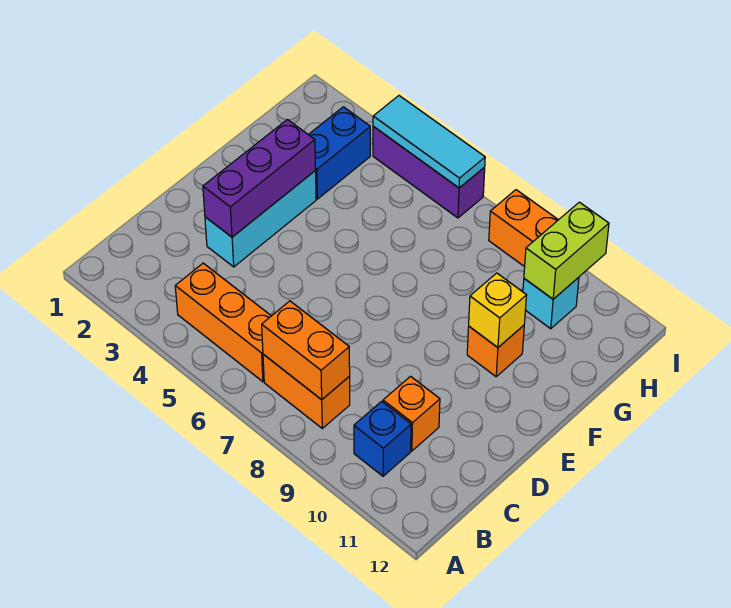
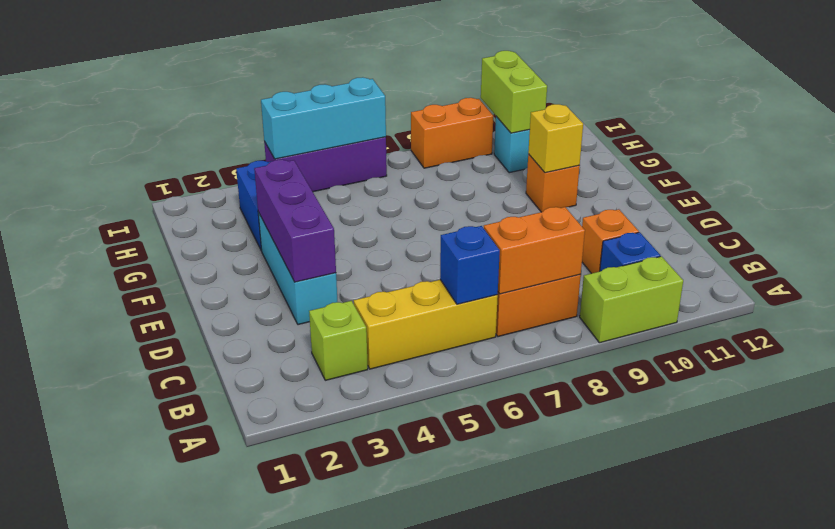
none -> lime 1x2 brick [580,256,683,343]
none -> lime 1x1 brick [309,301,368,380]
orange 1x3 brick [175,263,271,382] -> yellow 1x3 brick [354,280,498,369]
none -> blue 1x1 brick [440,226,500,304]
cyan 1x3 tile [373,96,485,188] -> cyan 1x3 brick [261,77,386,159]

